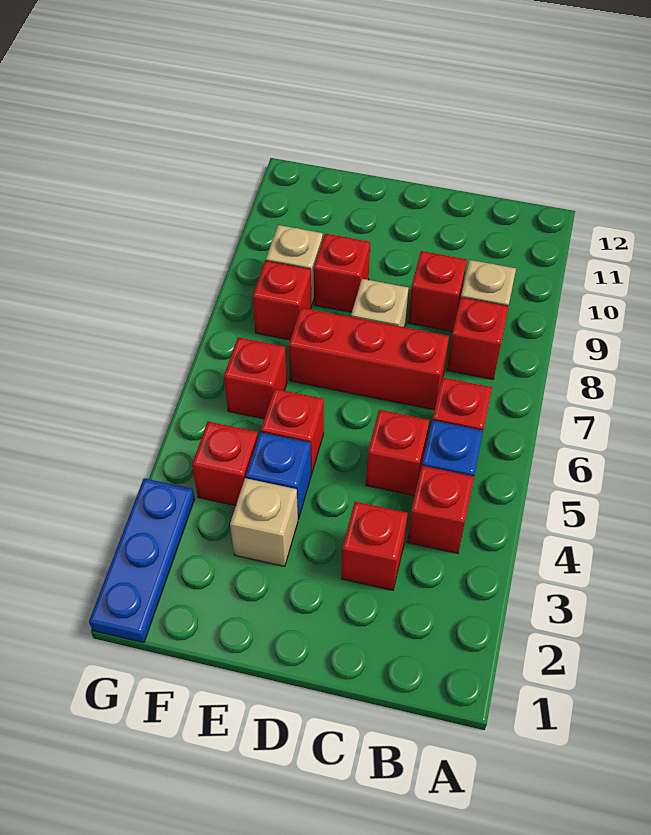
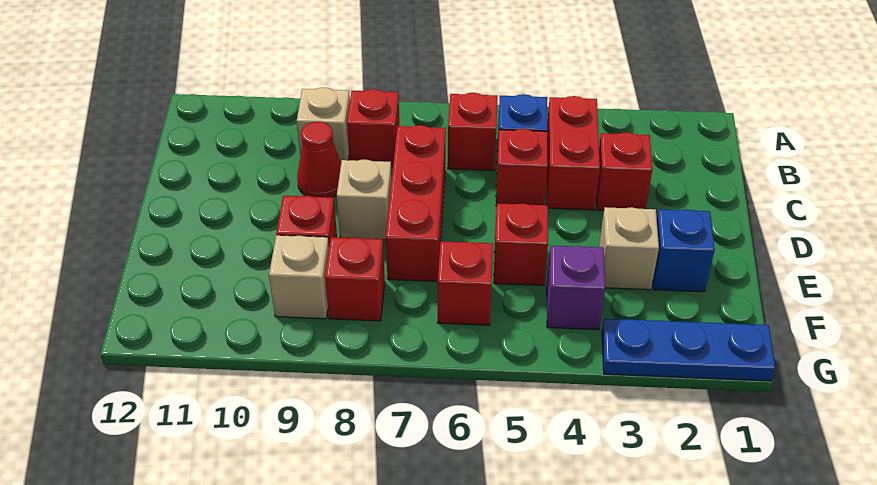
red 1x1 brick [407,466,474,553] -> red 1x2 brick [546,96,600,210]
red 1x1 brick [408,251,467,332] -> red 1x1 cone [297,122,341,197]
blue 1x1 brick [246,432,311,519] -> blue 1x1 brick moved to [653,209,715,292]
red 1x1 brick [192,422,258,506] -> purple 1x1 brick [547,246,605,330]

